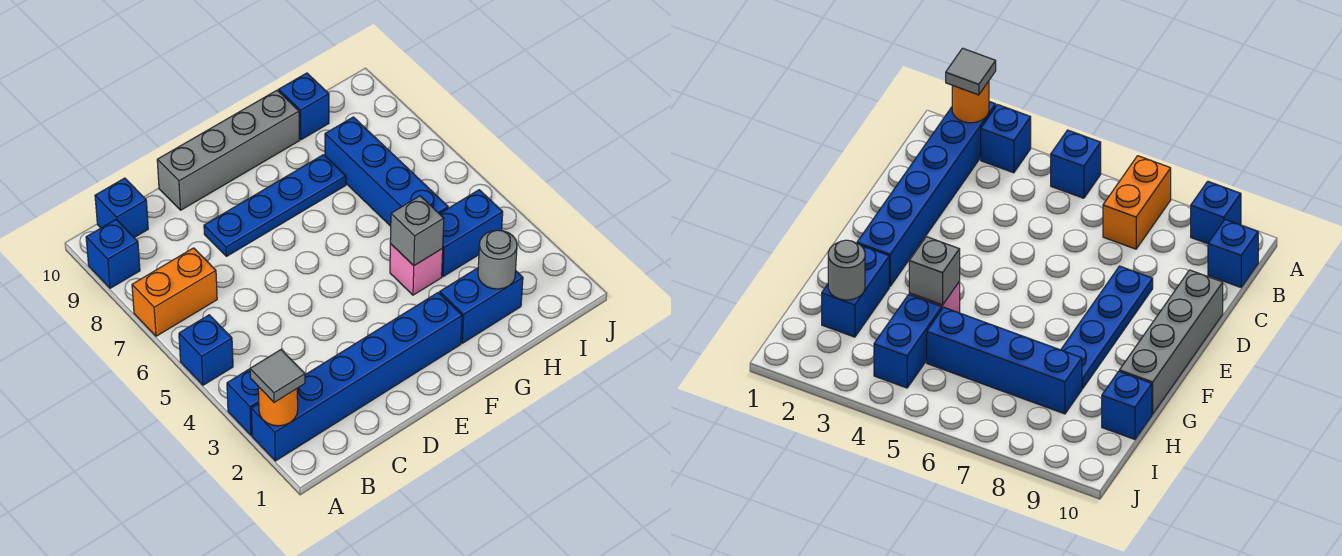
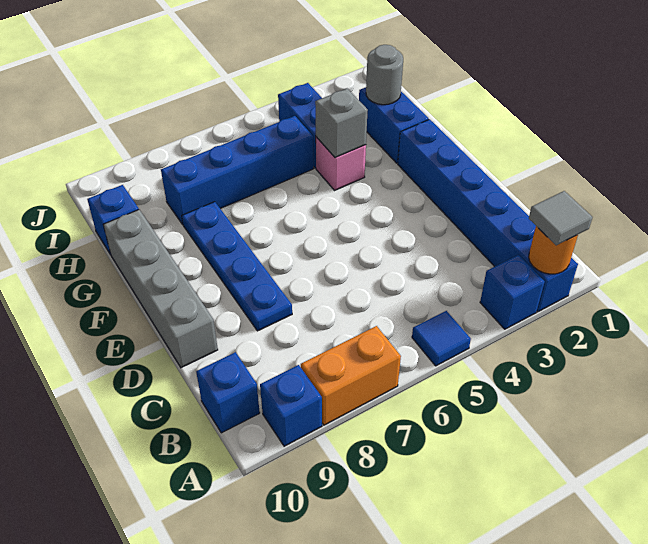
blue 1x1 brick [179,315,233,385] -> blue 1x1 tile [412,311,471,366]
orange 1x2 brick [132,248,217,336] -> orange 1x2 brick turned to [301,326,401,425]

